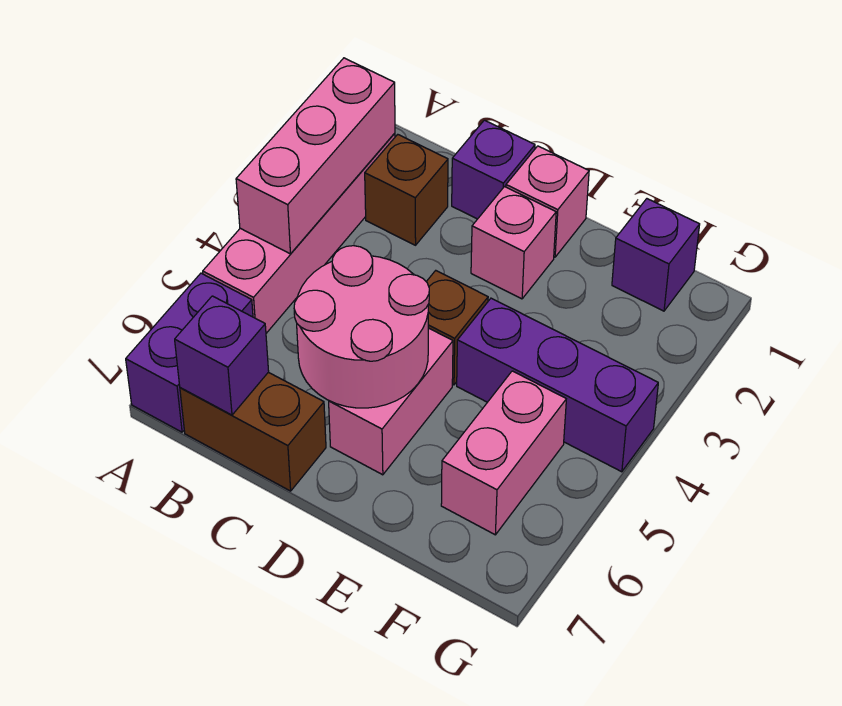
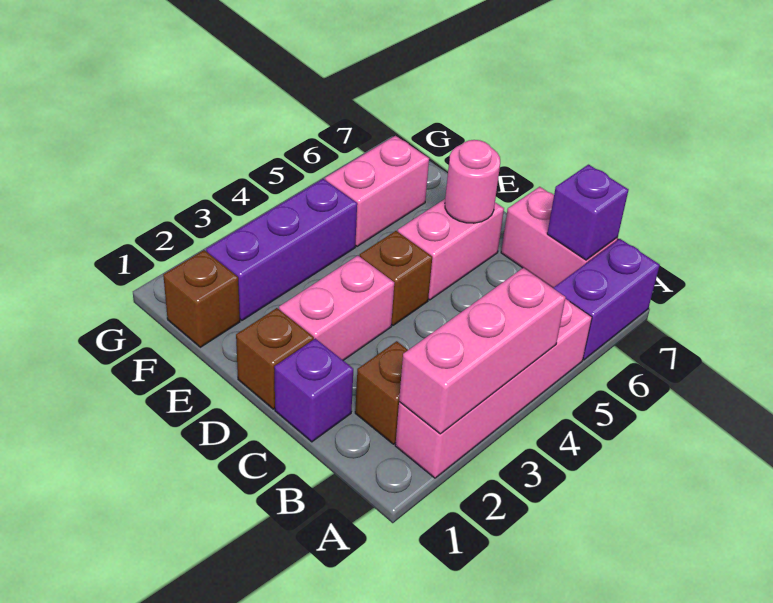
brown 1x2 brick [180,372,326,491] -> pink 1x2 brick [501,187,618,288]
pink 2x2 round brick [294,246,429,408] -> pink 1x1 round brick [445,140,500,223]
pink 1x1 brick [506,146,589,257] -> brown 1x1 brick [236,308,314,409]
pink 1x1 brick [471,187,556,299] -> pink 1x2 brick [279,256,394,360]
purple 1x3 brick [457,298,658,472] -> purple 1x3 brick turned to [206,179,357,321]
purple 1x1 brick [612,199,700,311] -> brown 1x1 brick [163,250,240,347]

